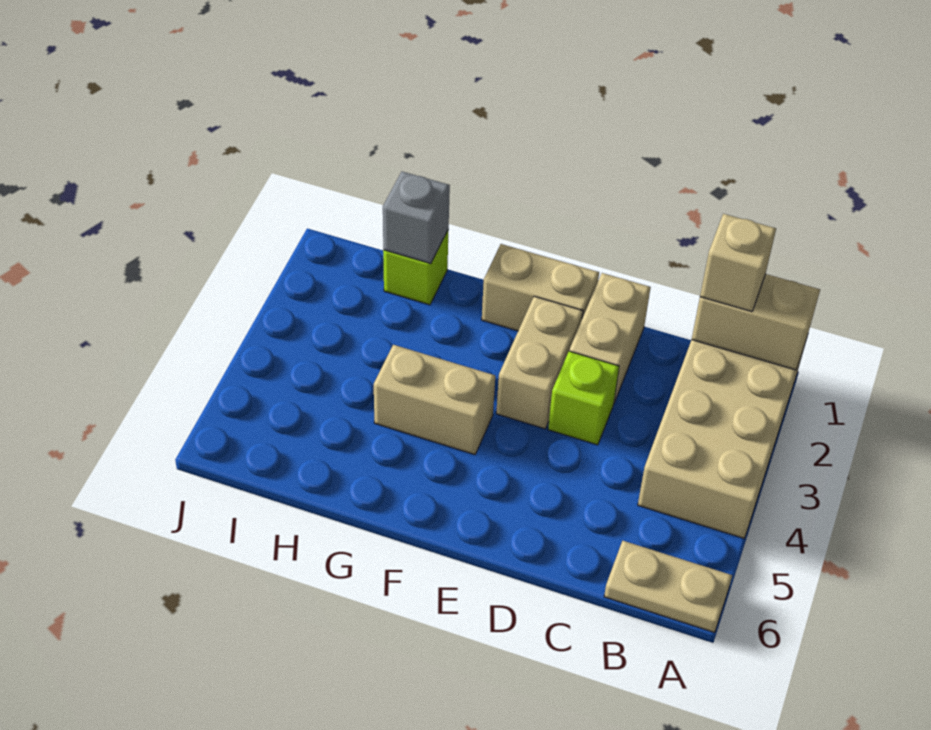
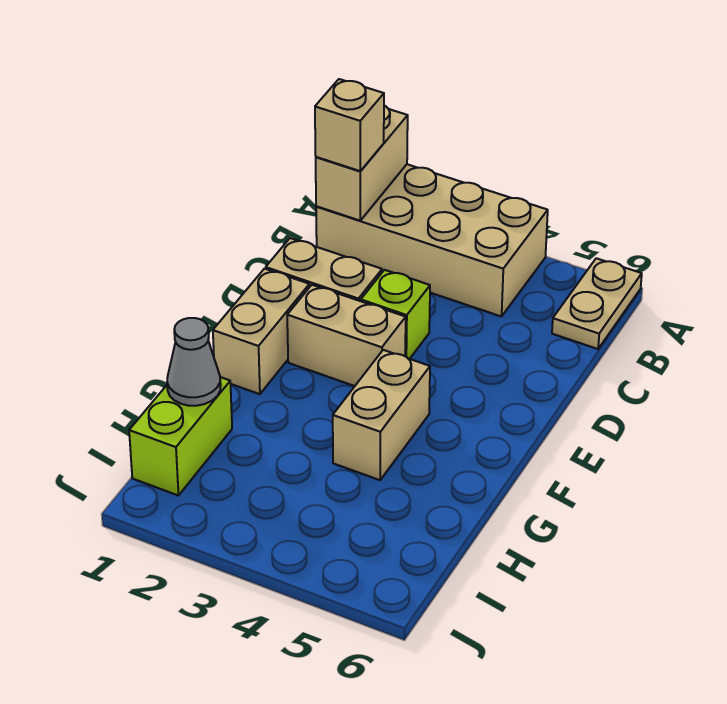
lime 1x1 brick [383,229,449,305] -> lime 1x2 brick [129,377,232,496]
grey 1x1 brick [383,172,450,264] -> grey 1x1 cone [167,318,221,406]

